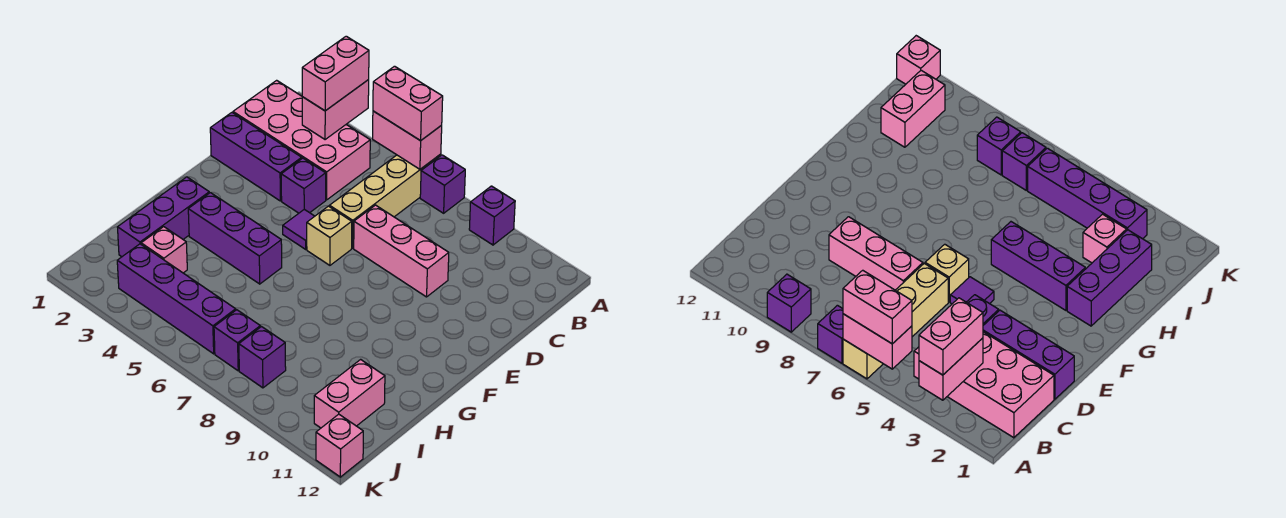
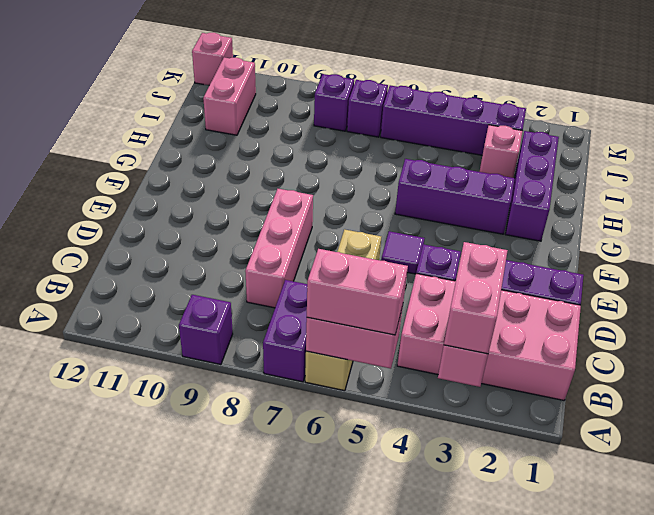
purple 1x1 brick [420,155,465,213] -> purple 1x2 brick [263,280,307,382]
pink 1x3 brick [354,205,449,297] -> pink 1x3 brick turned to [245,189,313,308]
tan 1x1 brick [307,206,352,265] -> none

